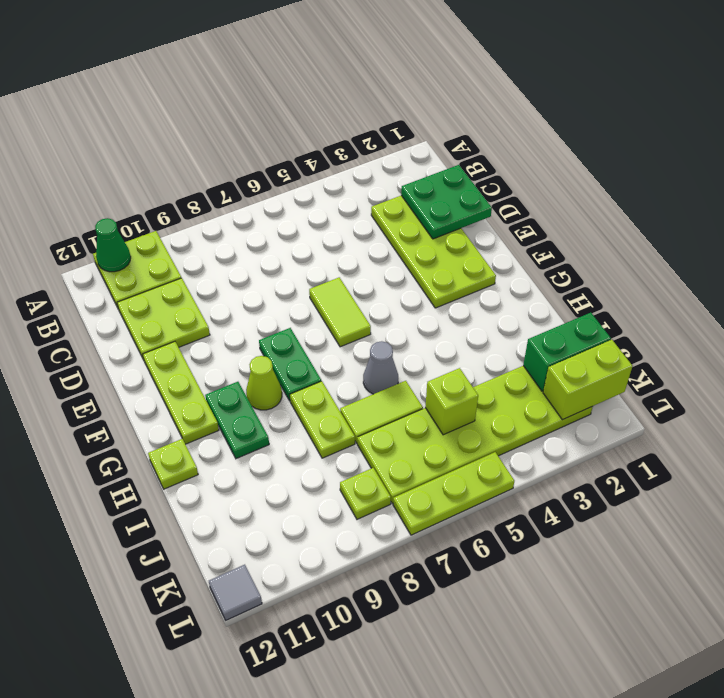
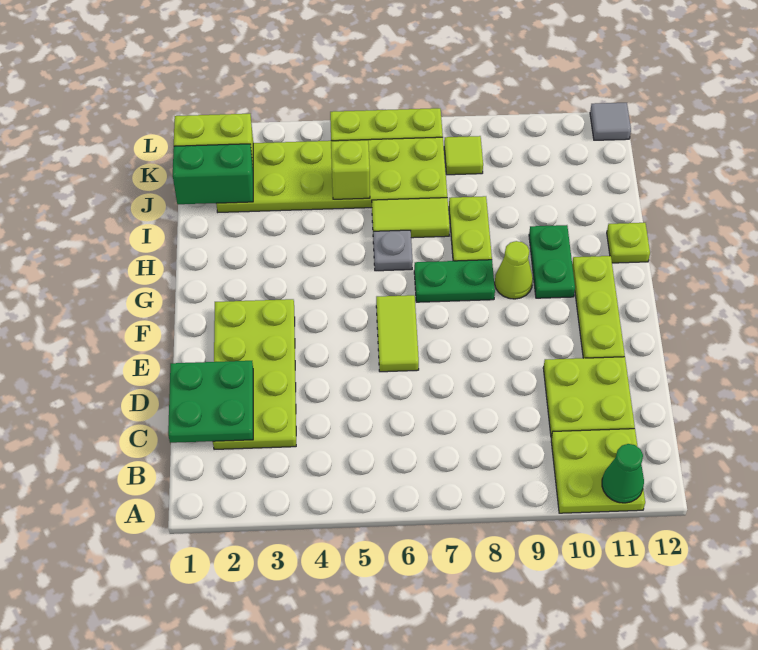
green 1x2 plate [259,328,321,401] -> green 1x2 plate turned to [414,260,495,302]
grey 1x1 cone [363,341,398,394] -> grey 1x1 plate [373,230,413,271]
lime 1x1 plate [340,468,391,519] -> lime 1x1 tile [444,136,483,175]

